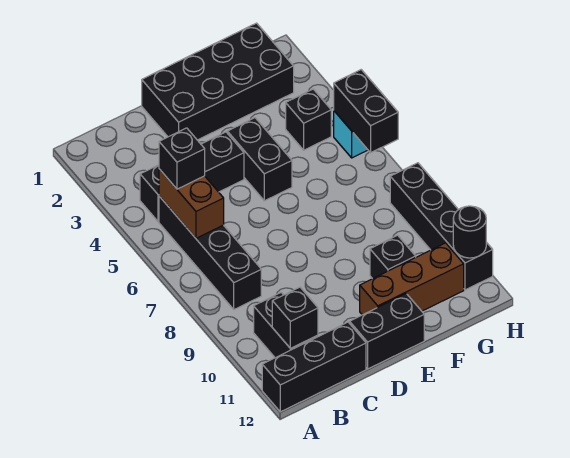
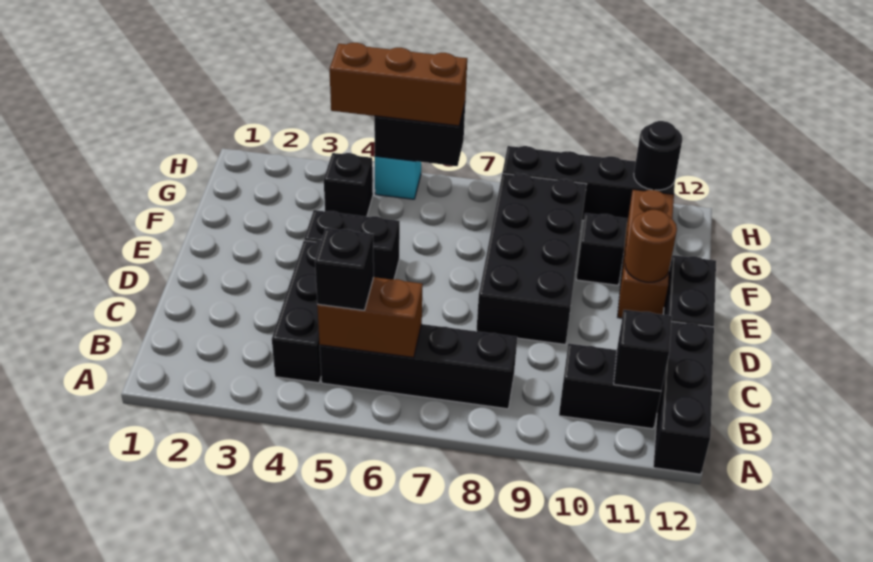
black 2x4 brick [142,23,294,140] -> black 2x4 brick moved to [477,174,587,344]
none -> brown 1x1 round brick [625,210,677,282]
none -> brown 1x3 brick [330,43,467,126]

